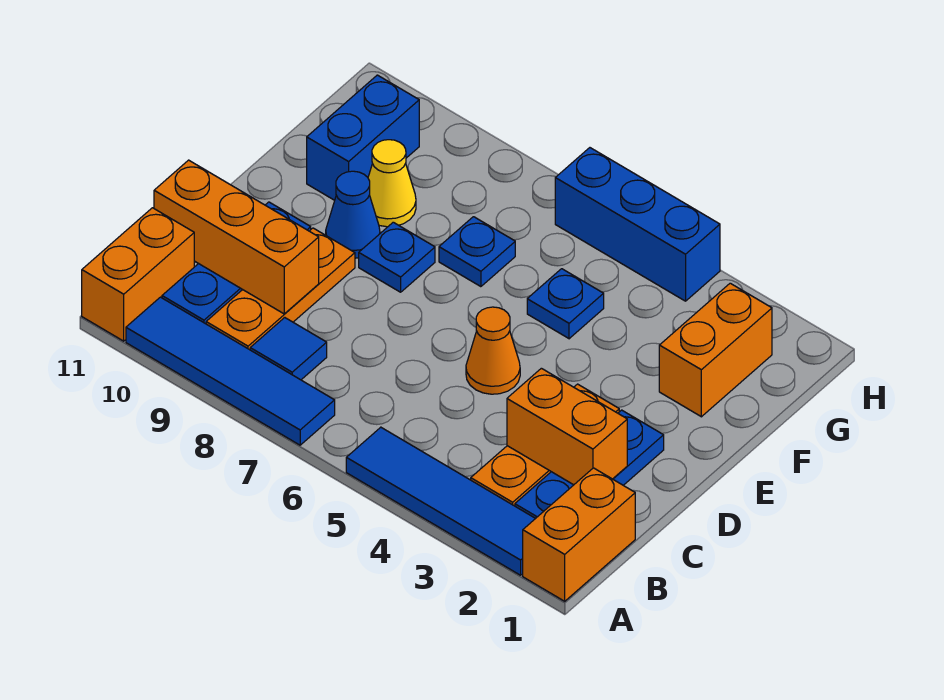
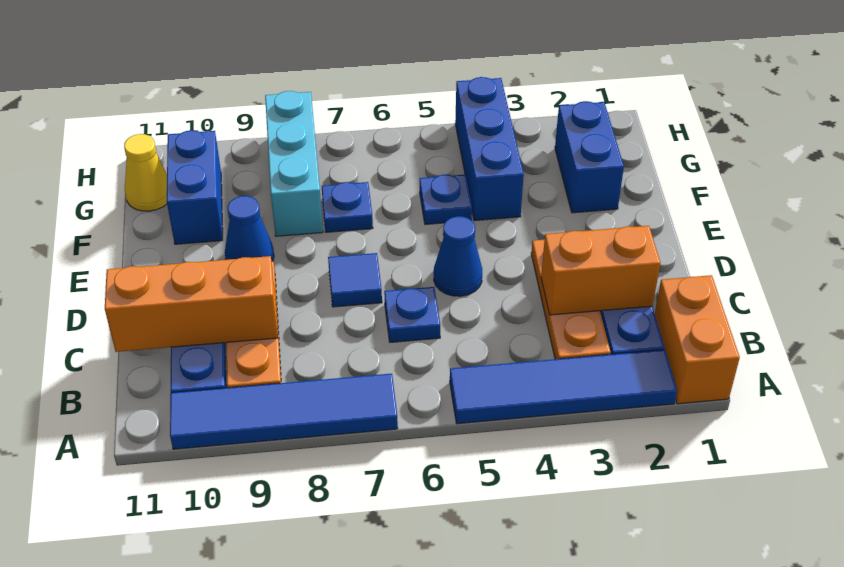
orange 1x2 brick [82,208,194,341] -> none
blue 1x1 tile [250,318,327,380] -> blue 1x1 tile moved to [328,253,382,307]
orange 1x1 cone [466,307,520,394] -> blue 1x1 cone [434,216,482,296]
blue 1x1 plate [359,222,435,292] -> blue 1x1 plate moved to [384,287,440,342]
orange 1x2 brick [659,283,772,417] -> blue 1x2 brick [555,101,624,213]
none -> cyan 1x3 brick [265,91,323,236]
yellow 1x1 cone [368,140,416,227] -> yellow 1x1 cone moved to [124,134,167,211]
blue 1x3 brick [555,148,720,301] -> blue 1x3 brick turned to [455,77,524,221]

